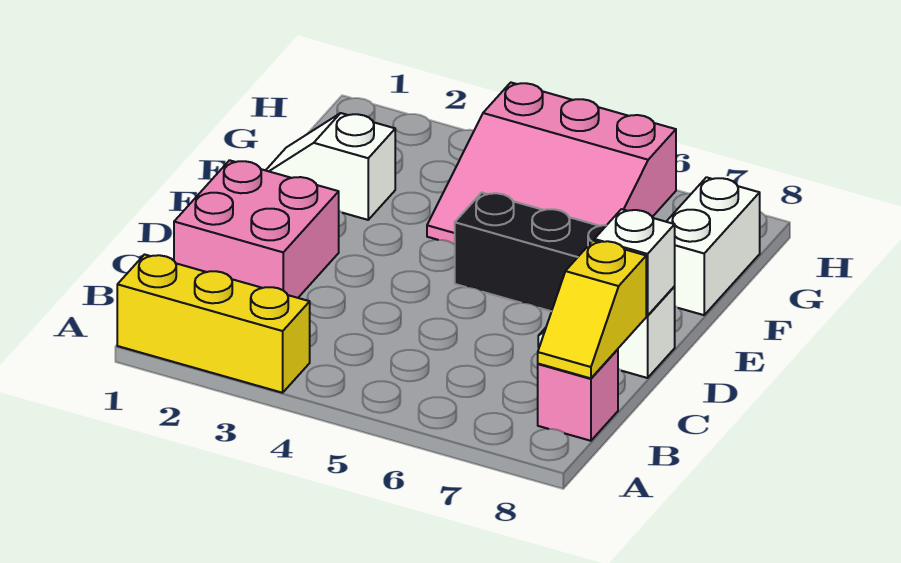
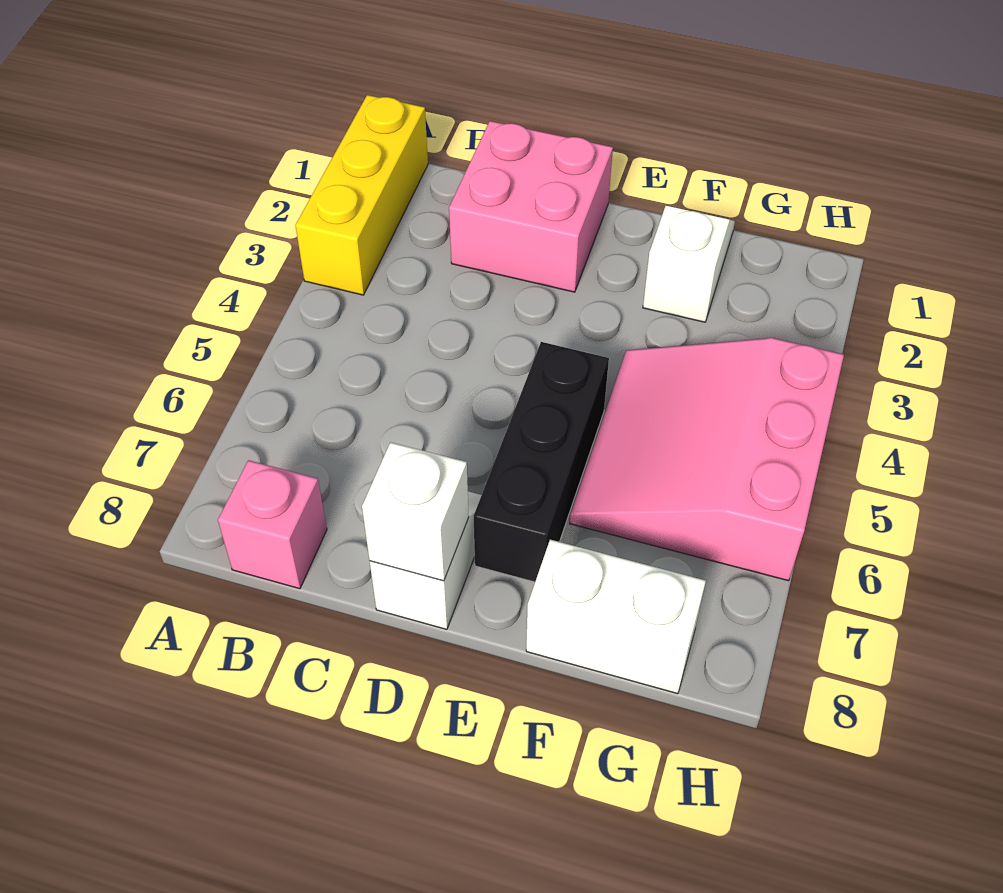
yellow 1x2 slope [538,241,646,378] -> none

